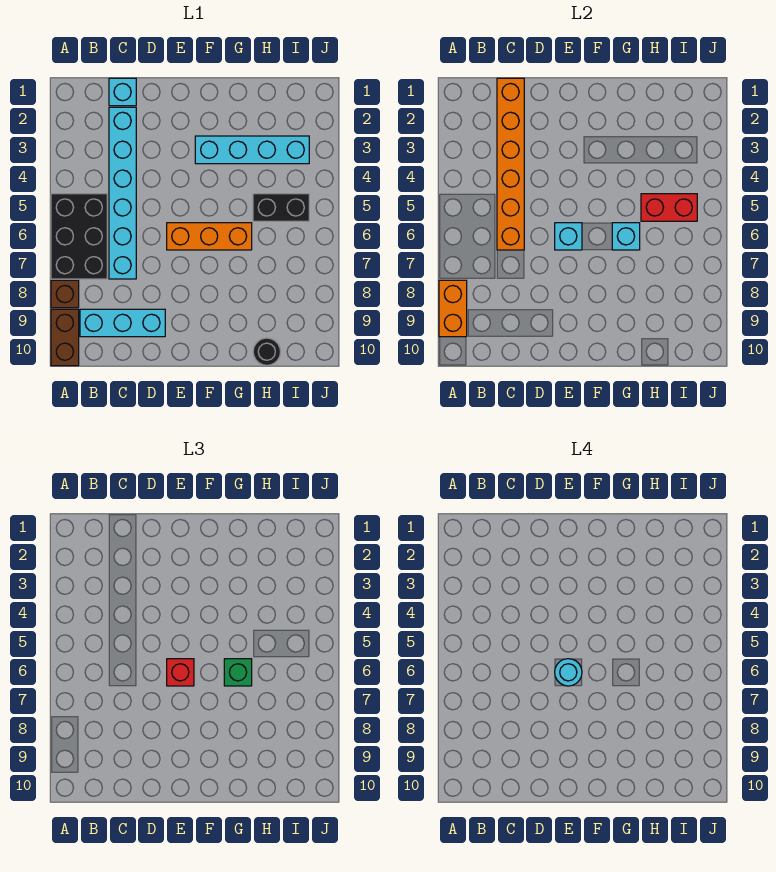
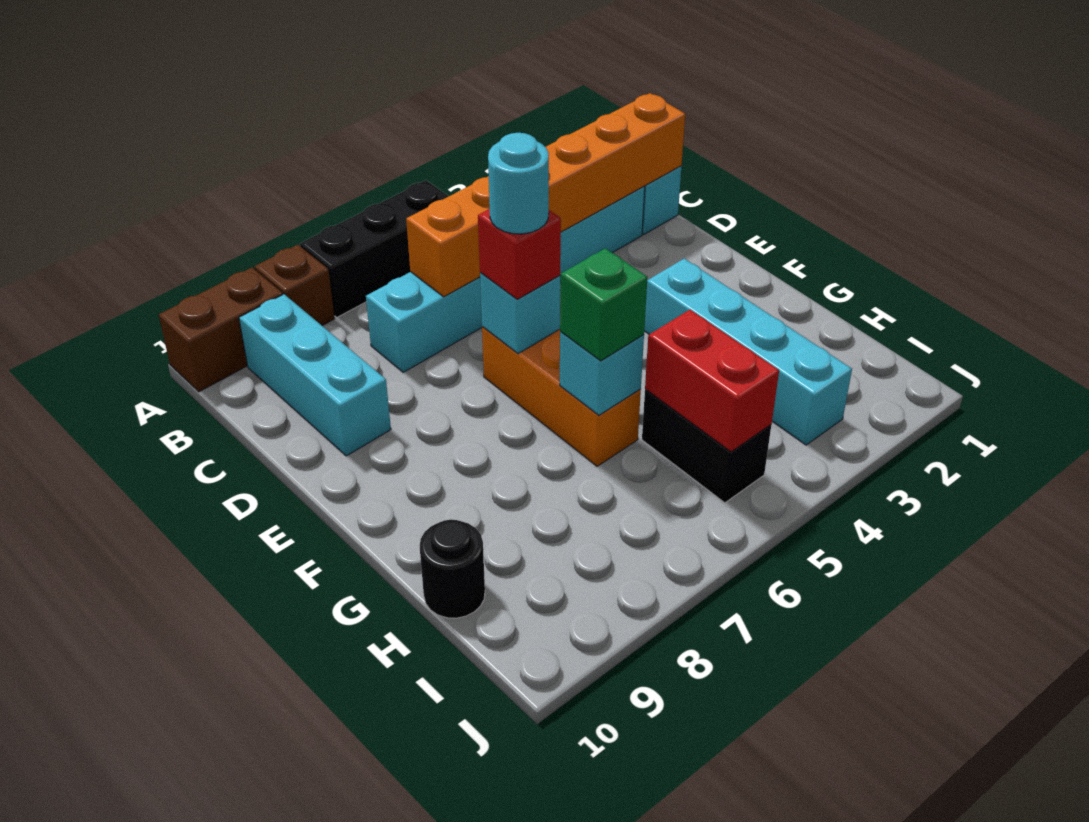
black 2x3 brick [51,194,107,279] -> black 1x3 brick [300,180,449,317]
orange 1x2 brick [439,280,467,337] -> none

